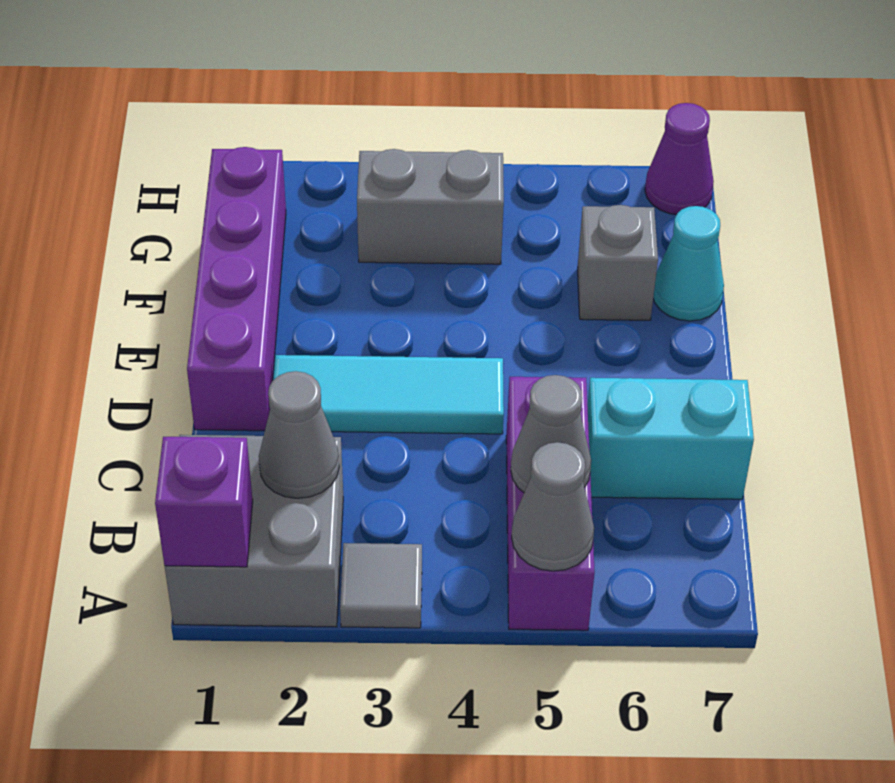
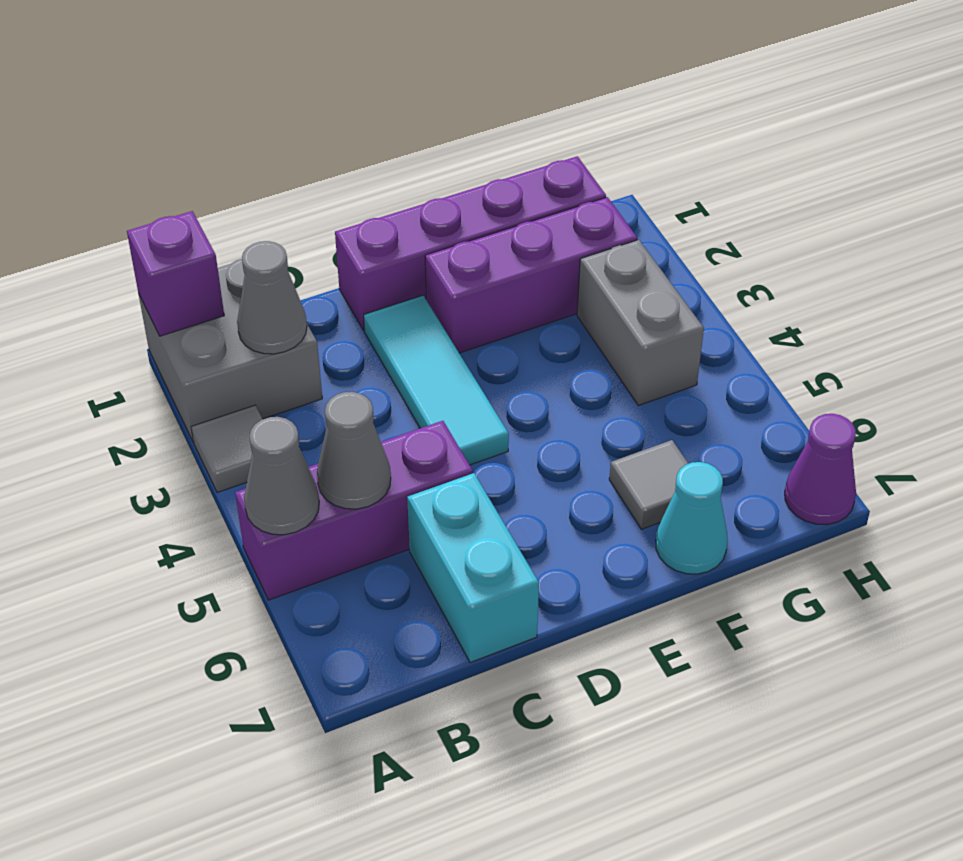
none -> purple 1x3 brick [425,197,637,353]
grey 1x1 brick [578,205,658,320] -> grey 1x1 tile [609,440,688,529]

